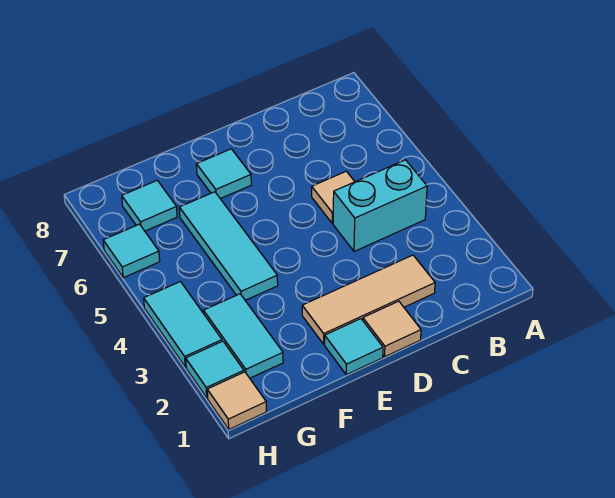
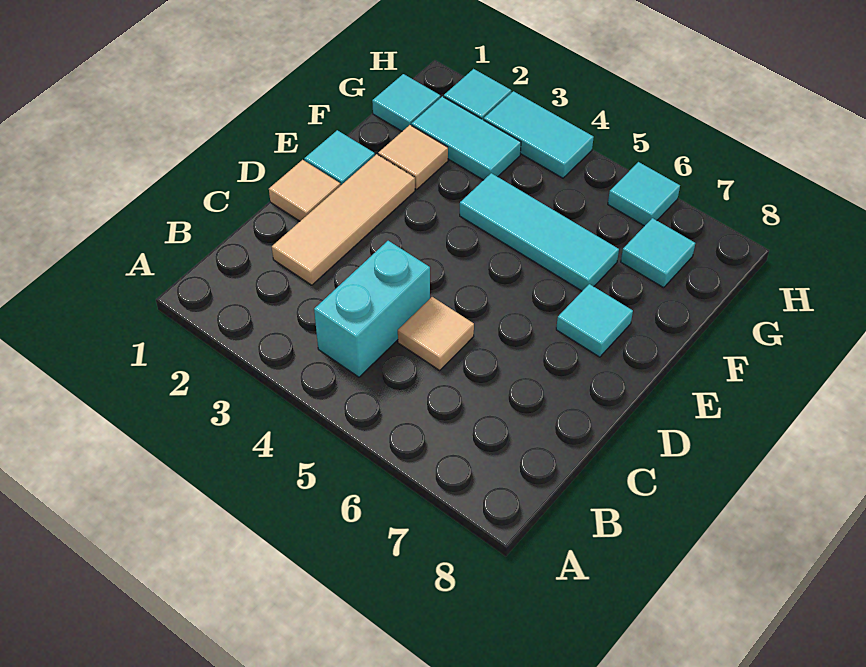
none -> cyan 1x1 tile [372,74,440,131]
tan 1x1 tile [207,372,266,429] -> tan 1x1 tile moved to [378,125,448,189]

